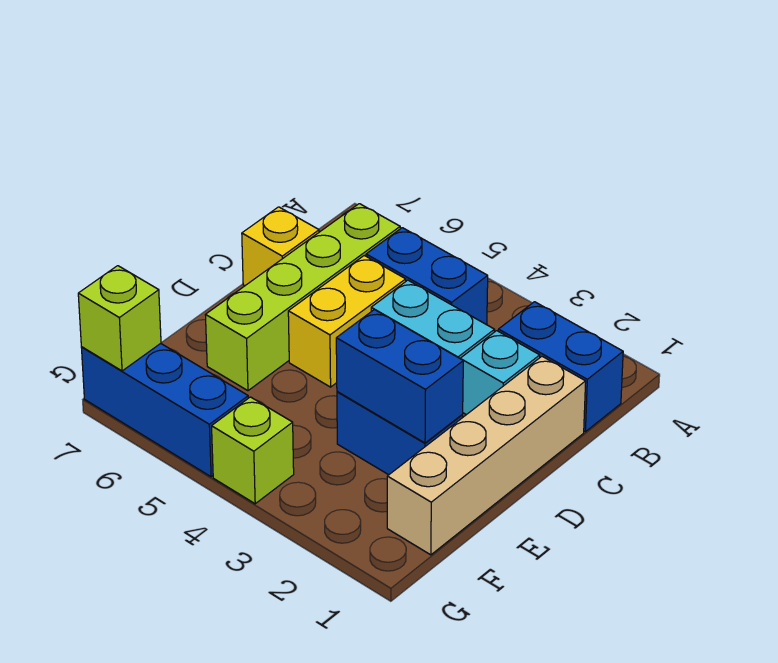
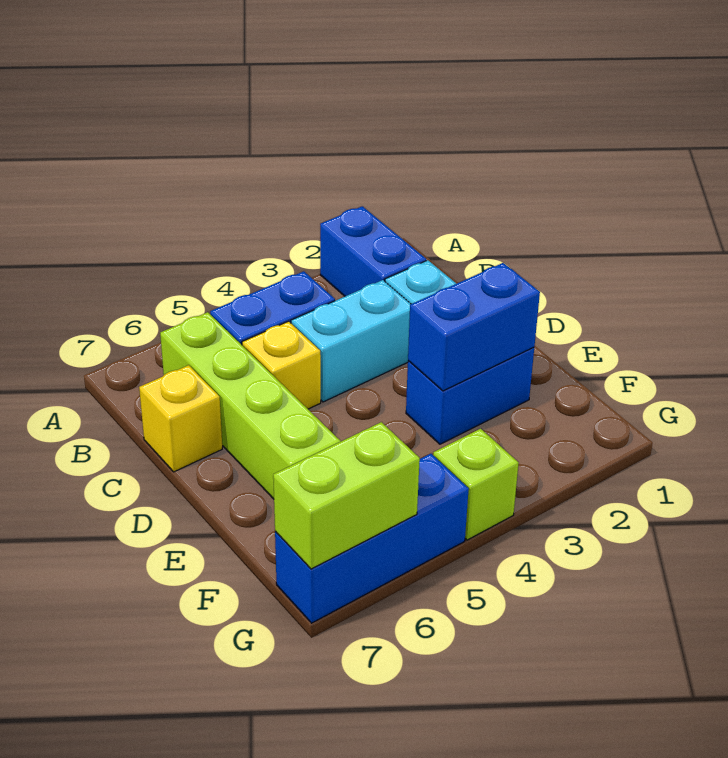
blue 1x2 brick [498,302,623,432] -> blue 1x2 brick turned to [320,206,426,296]
tan 1x4 brick [387,356,586,555] -> none
yellow 1x2 brick [288,255,406,387] -> yellow 1x1 brick [242,321,321,409]
lime 1x1 brick [78,266,161,371] -> lime 1x2 brick [273,422,420,569]

